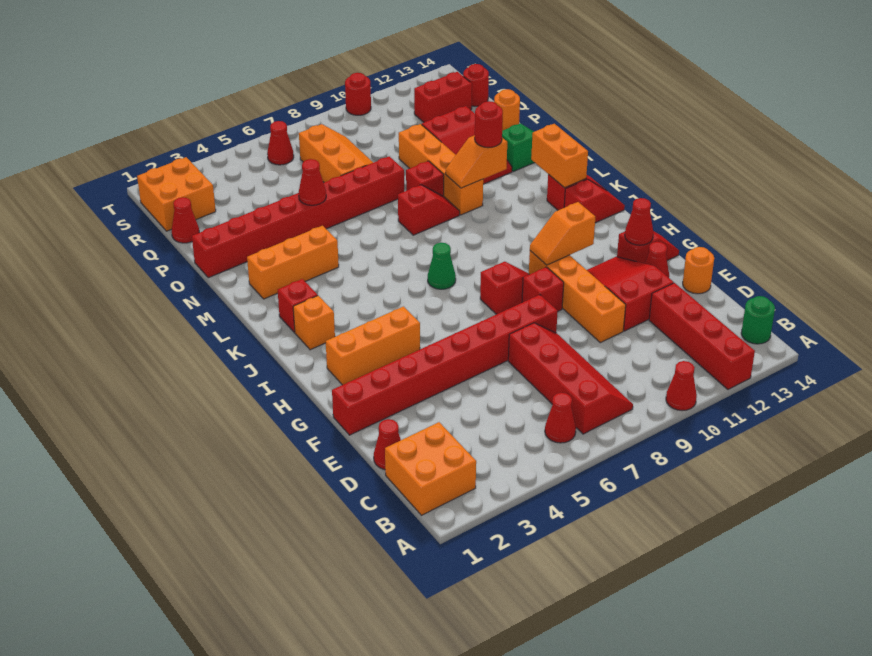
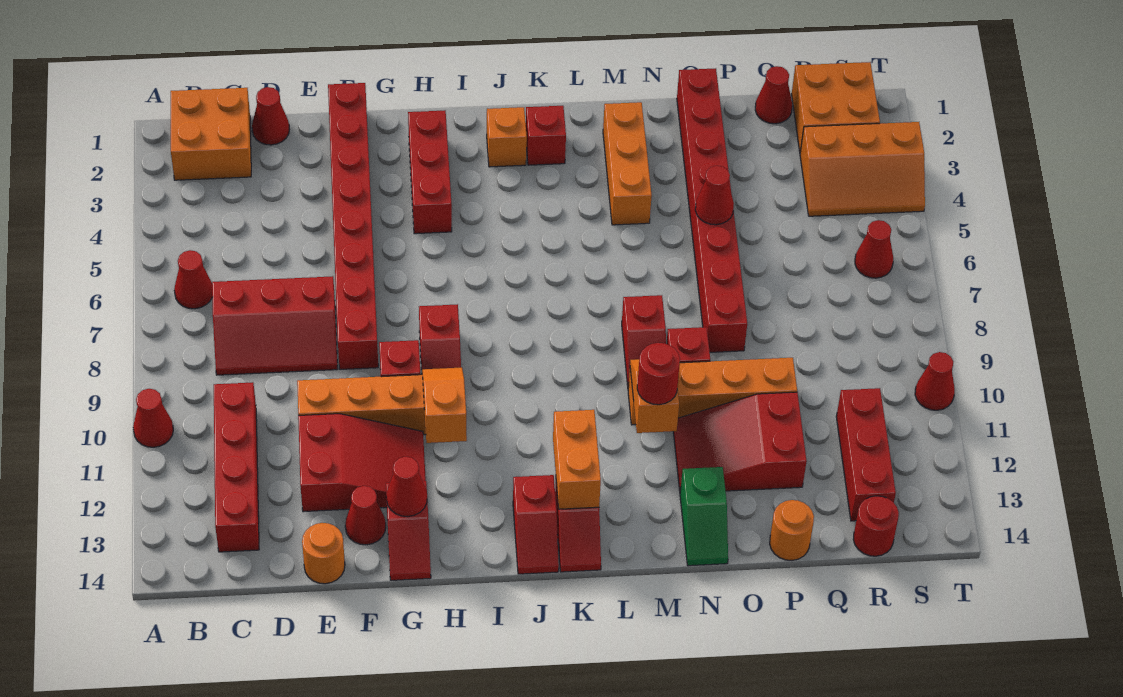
red 1x4 brick [649,283,755,389] -> red 1x4 brick turned to [214,382,259,552]
red 2x4 slope [508,323,633,434] -> red 2x3 slope [212,276,337,375]
green 1x1 round brick [741,296,775,344] -> none
orange 1x3 brick [326,307,420,385] -> red 1x3 brick [408,111,452,234]
green 1x1 cone [428,243,456,289] -> none
orange 1x2 brick [531,124,588,188] -> orange 1x2 brick turned to [553,410,601,509]
orange 2x3 slope [299,124,373,182] -> orange 2x3 slope moved to [800,122,925,216]
red 1x2 brick [414,72,472,122] -> red 1x3 brick [836,388,896,521]
red 1x1 round brick [345,73,371,115] -> red 1x1 cone [915,352,955,410]

